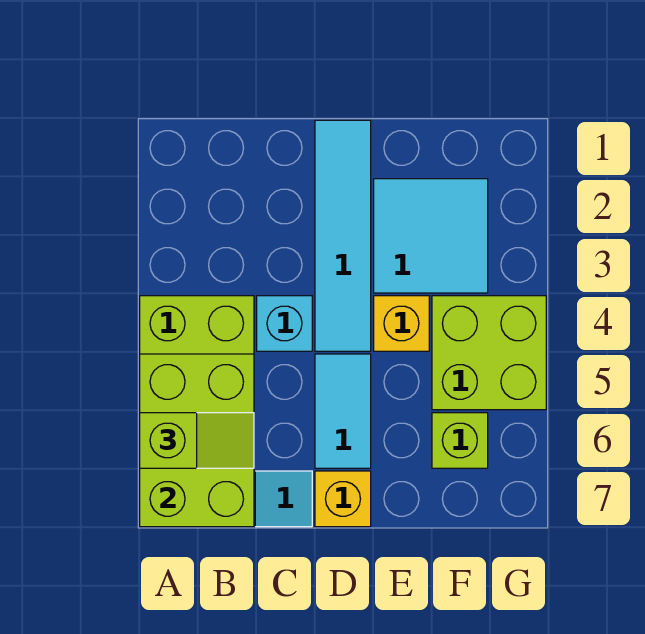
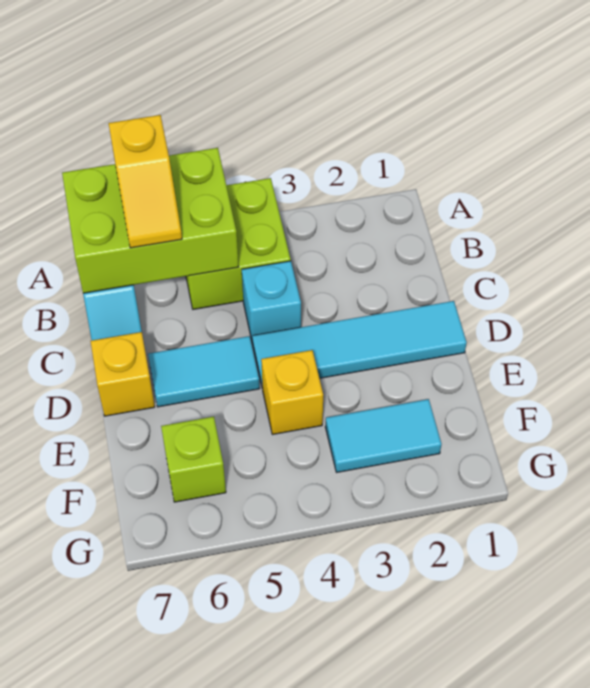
lime 1x2 slope [140,413,254,468] -> yellow 1x2 slope [109,115,182,248]
cyan 2x2 tile [374,179,488,293] -> cyan 1x2 tile [325,399,442,472]
lime 2x2 brick [432,296,546,410] -> none

